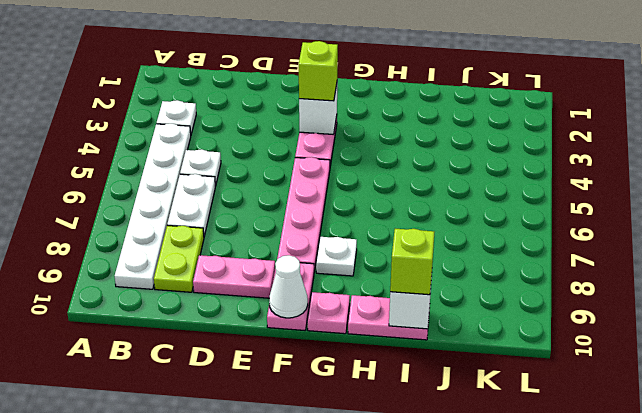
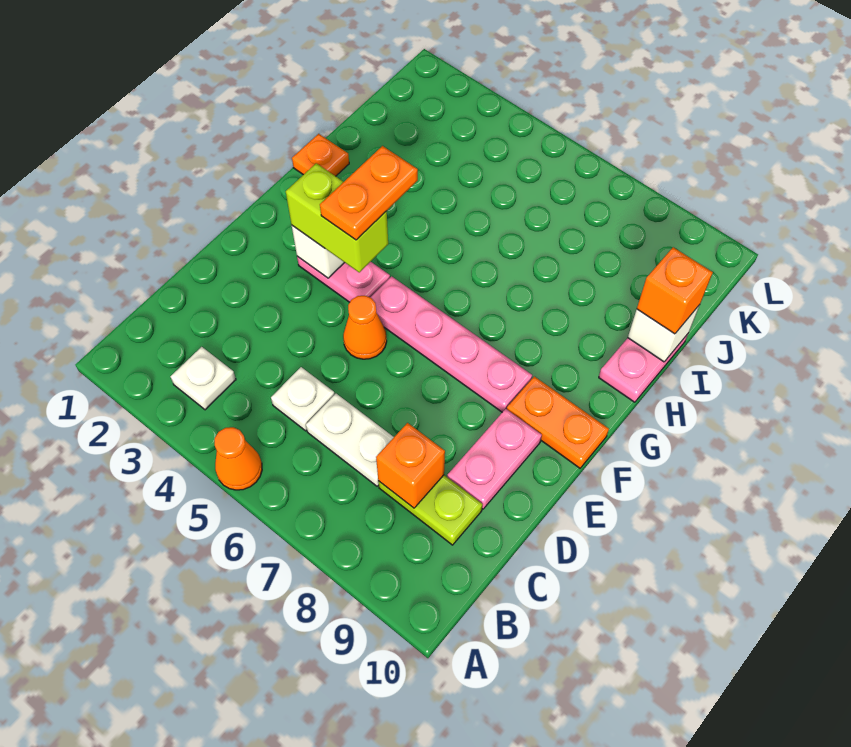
none -> orange 1x1 cone [215,427,262,490]
white 1x6 plate [115,123,191,289] -> none
none -> orange 1x1 brick [376,423,445,508]
none -> orange 1x1 cone [343,296,387,359]
lime 1x1 brick [299,41,338,101] -> lime 1x2 brick [286,163,388,272]
none -> orange 1x2 plate [320,146,418,240]
pink 1x2 plate [267,263,314,330] -> orange 1x2 plate [507,376,609,468]
white 1x1 cone [269,255,308,318] -> none
white 1x1 plate [316,237,357,276] -> none
pink 1x1 plate [307,292,350,334] -> none
none -> orange 1x1 plate [292,134,349,176]
lime 1x1 brick [390,229,434,295] -> orange 1x1 brick [637,247,713,334]

